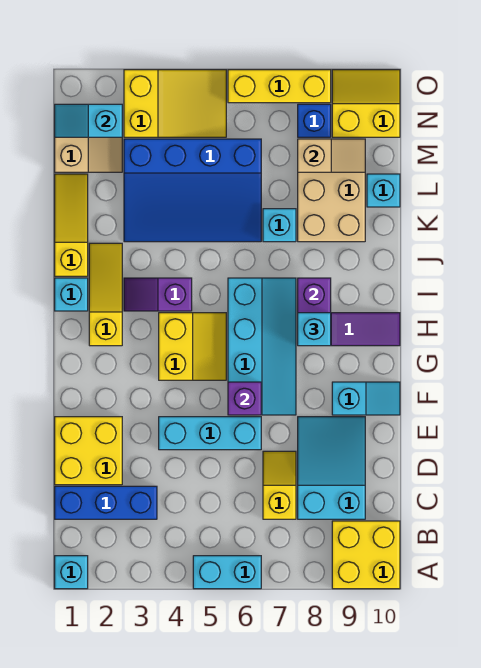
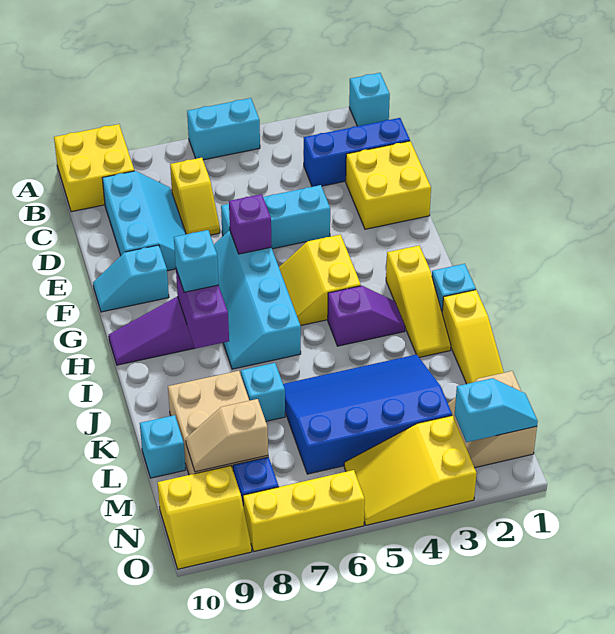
cyan 2x3 slope [298,417,365,519] -> cyan 2x3 slope turned to [102,171,186,271]

